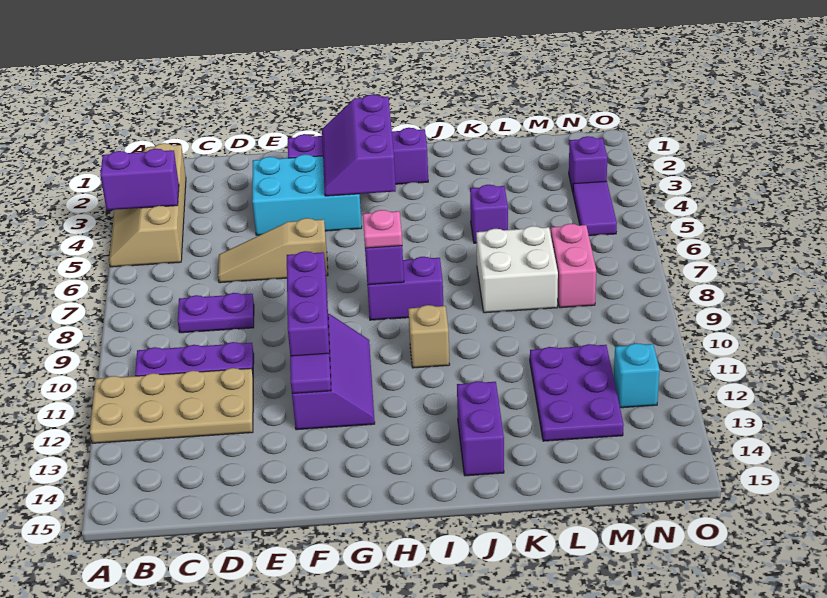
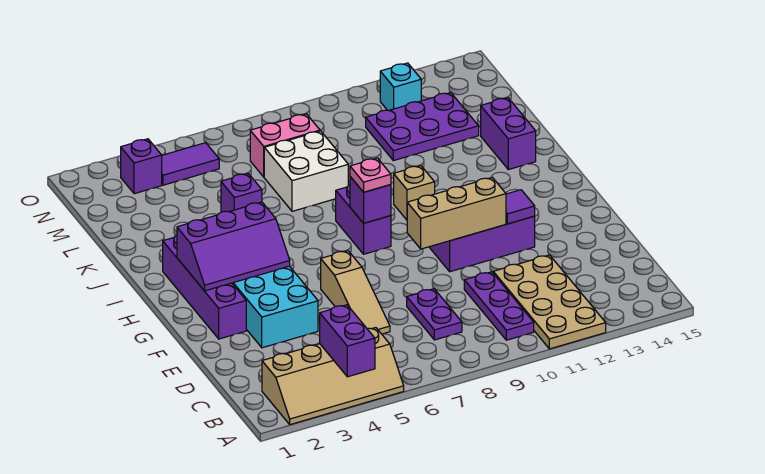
purple 1x3 brick [287,251,330,357] -> tan 1x3 brick [407,178,506,249]
purple 1x2 brick [457,381,504,476] -> purple 1x2 brick turned to [481,98,536,170]

